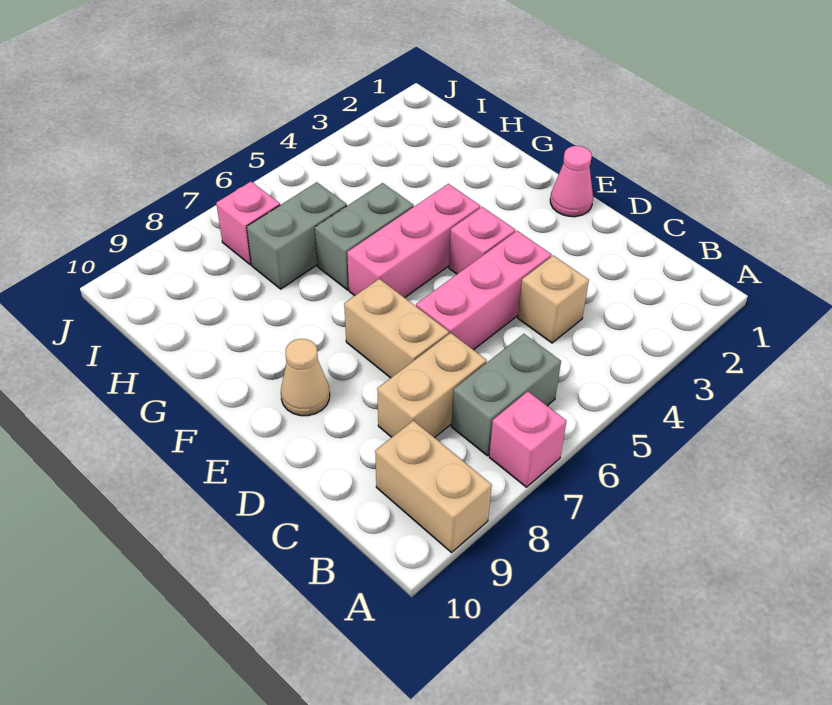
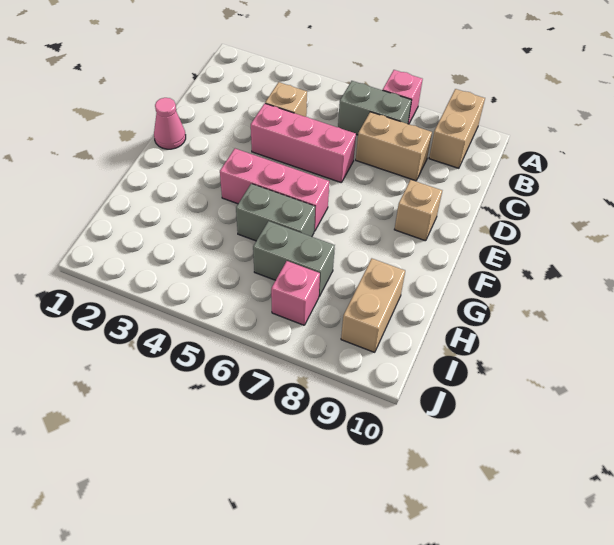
tan 1x2 brick [344,279,449,378] -> tan 1x2 brick moved to [341,259,405,352]
pink 1x1 brick [449,207,515,274] -> none
tan 1x1 cone [281,339,330,416] -> tan 1x1 brick [394,180,442,241]

